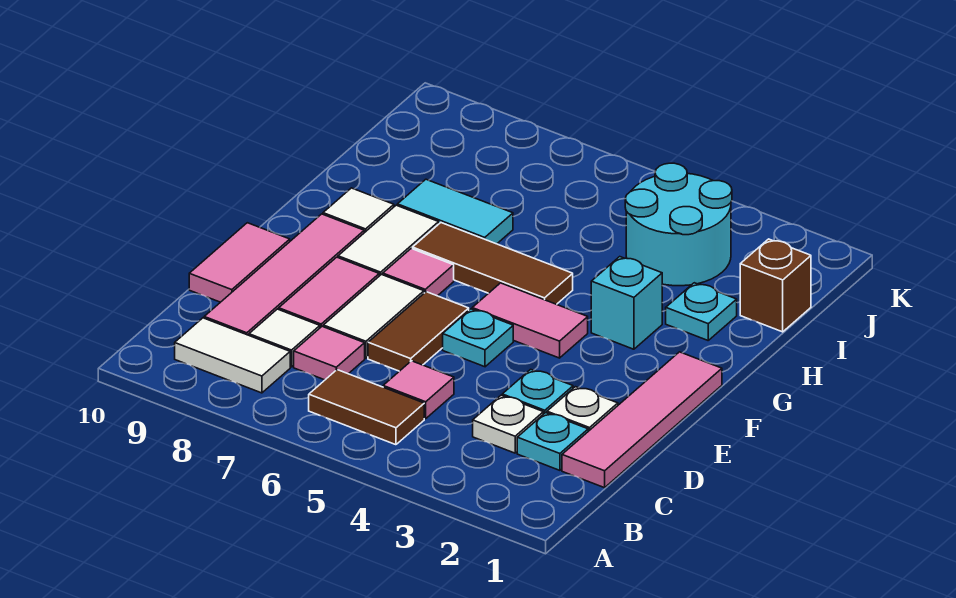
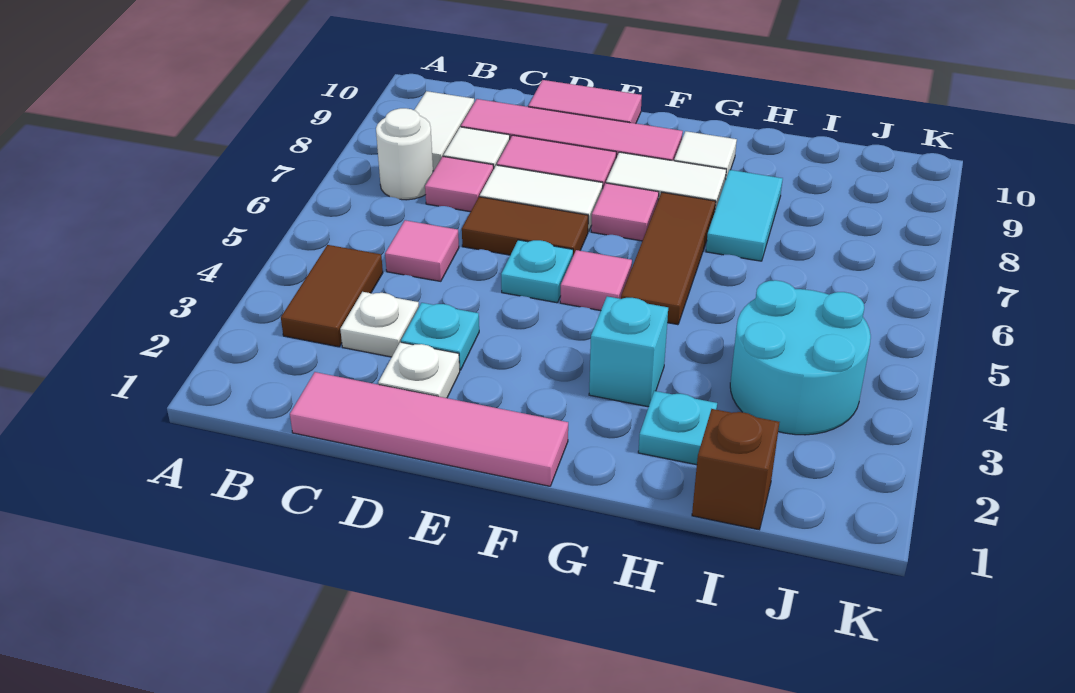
brown 1x2 tile [309,370,424,445] -> brown 1x2 tile moved to [281,245,383,347]
none -> white 1x1 round brick [376,108,433,200]
cyan 1x1 plate [517,413,588,470] -> none
pink 1x2 tile [472,283,588,358] -> pink 1x1 tile [560,250,632,311]

